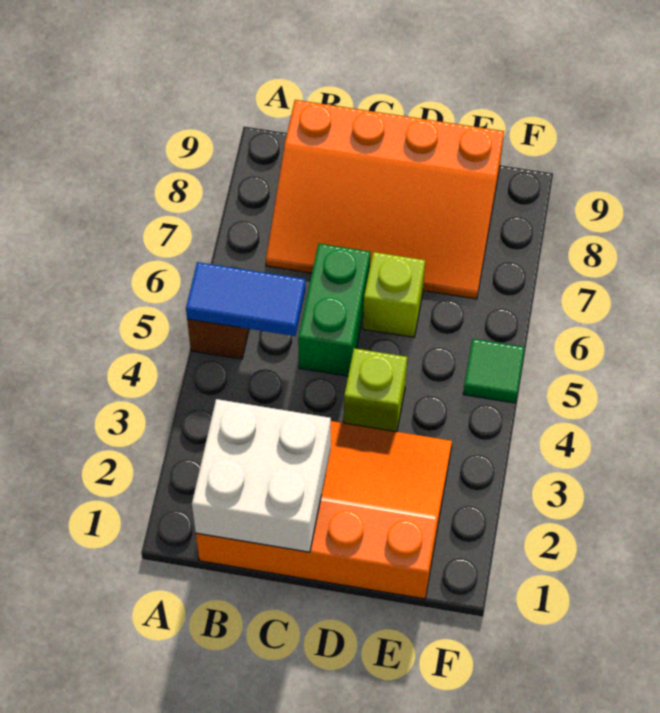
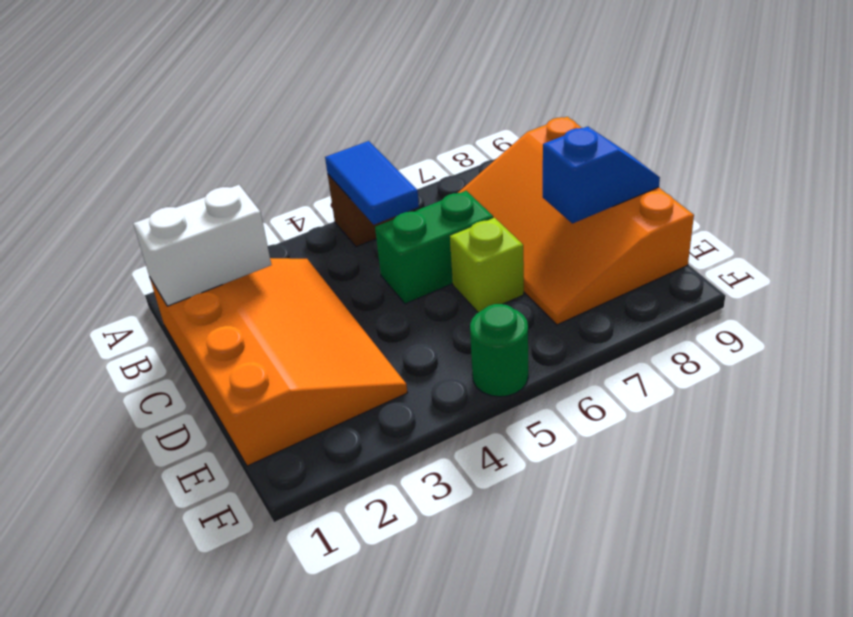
white 2x2 brick [192,399,331,552] -> white 1x2 brick [133,185,271,306]
lime 1x1 brick [344,348,407,432] -> none
none -> blue 1x2 slope [543,127,660,223]
green 1x1 tile [463,339,525,403] -> green 1x1 round brick [470,304,528,397]

